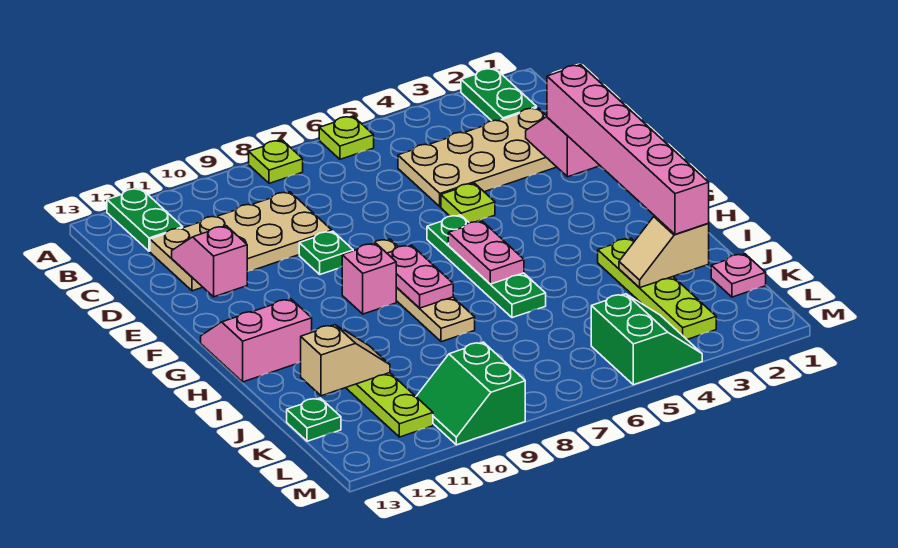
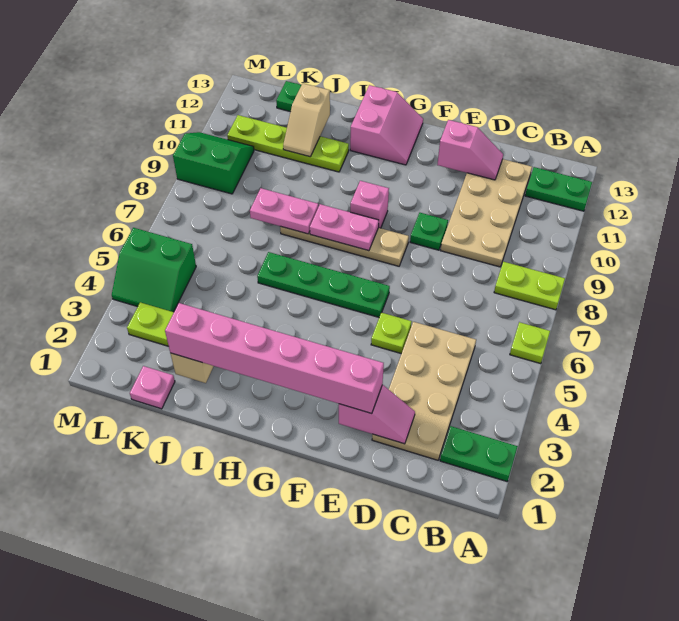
lime 1x1 plate [249,140,303,183] -> lime 1x2 plate [494,262,565,310]
pink 1x2 plate [448,221,524,284] -> pink 1x2 plate moved to [250,188,318,234]

